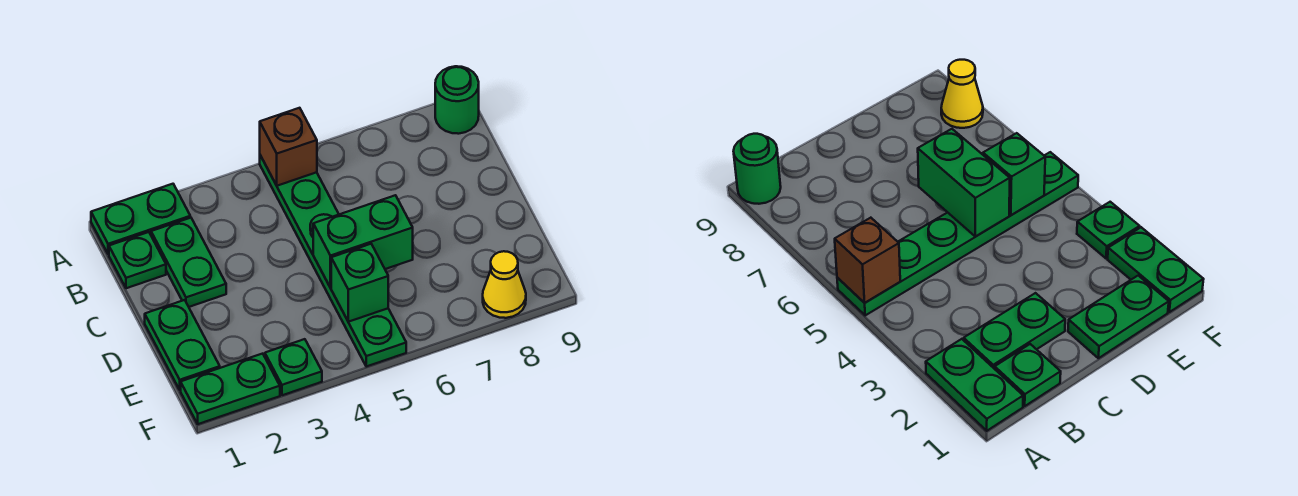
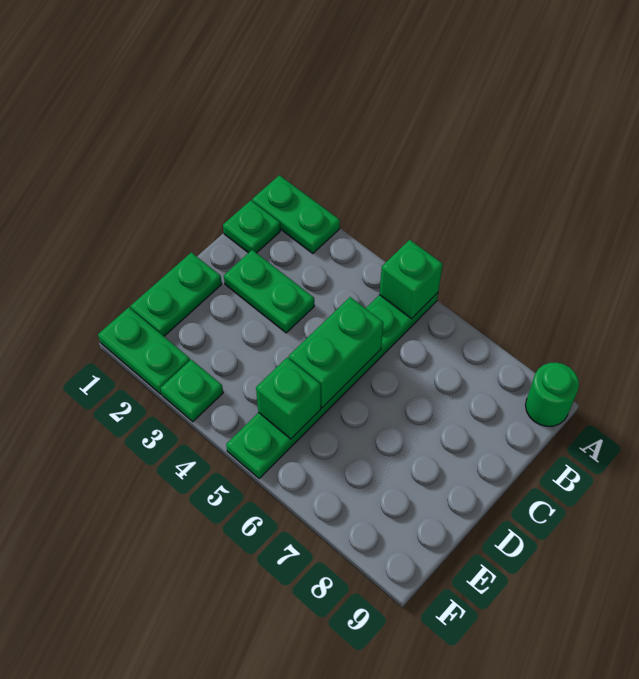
brown 1x1 brick [260,108,317,186] -> green 1x1 brick [379,240,443,319]
green 1x2 plate [151,218,226,307] -> green 1x2 plate turned to [224,250,314,333]
green 1x2 brick [313,195,413,288] -> green 1x2 brick turned to [289,297,383,408]
yellow 1x1 cone [483,251,526,318] -> none

